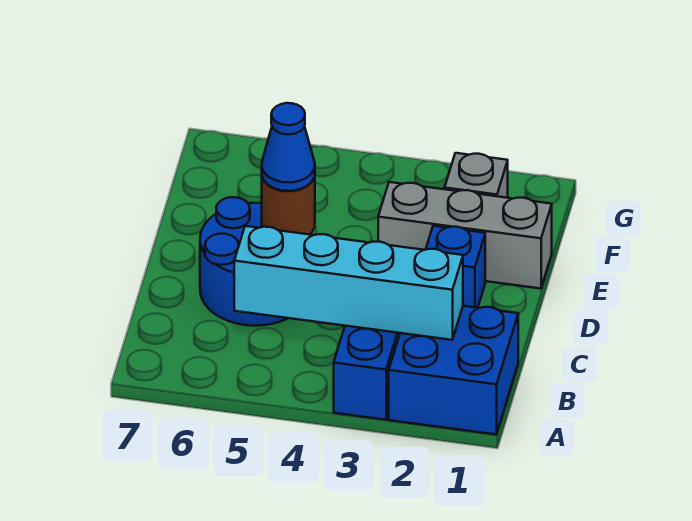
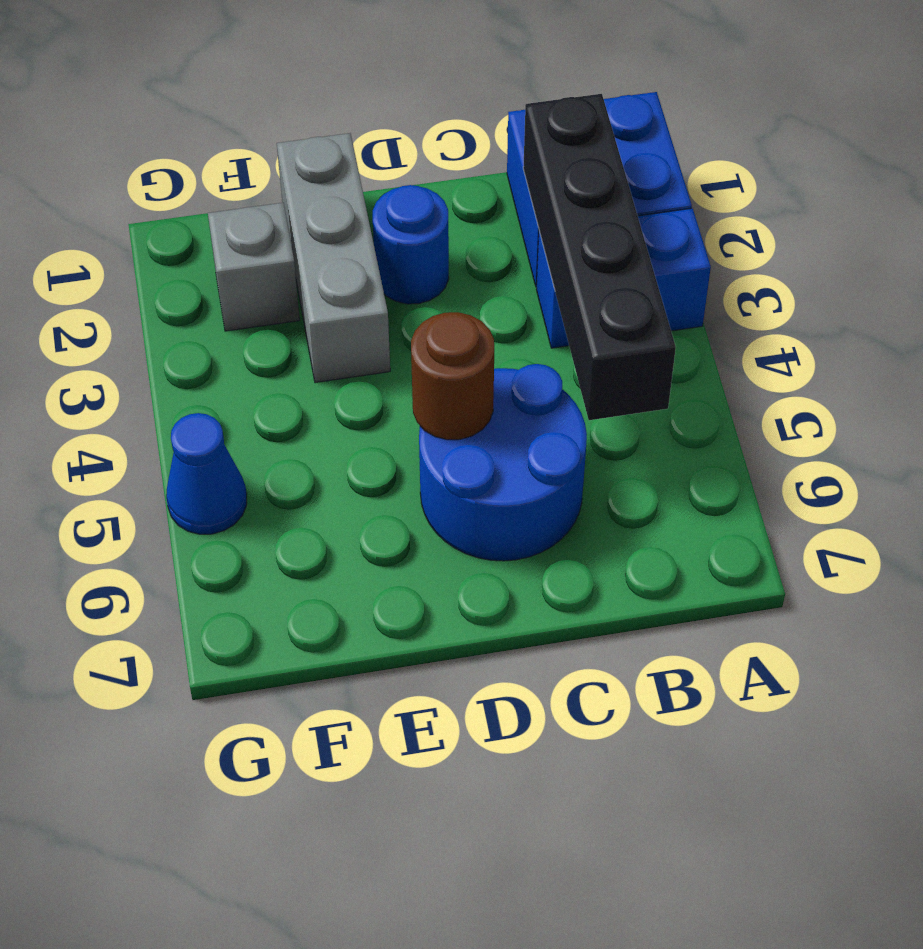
cyan 1x4 brick [234,226,463,340] -> black 1x4 brick [523,94,676,420]
blue 1x1 brick [426,226,485,308] -> blue 1x1 round brick [373,185,449,304]
blue 1x1 cone [262,103,315,191] -> blue 1x1 cone moved to [166,413,247,534]

